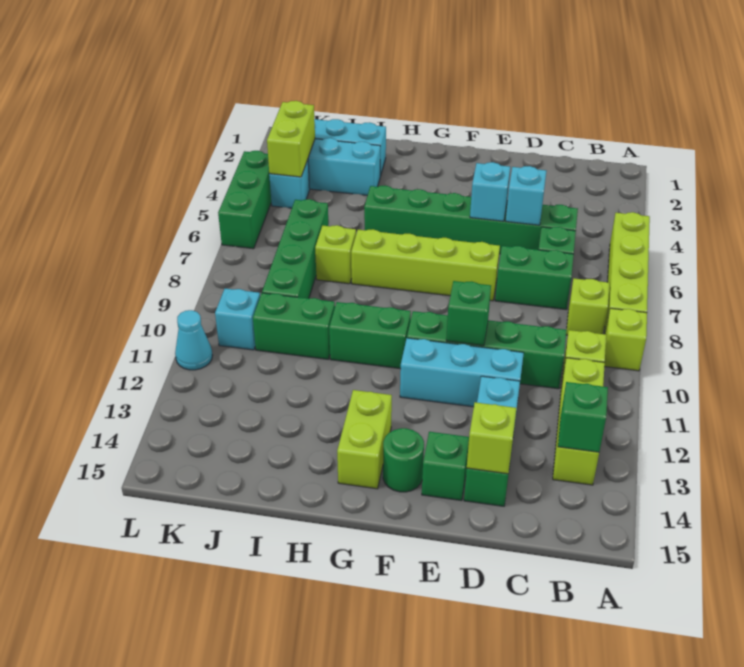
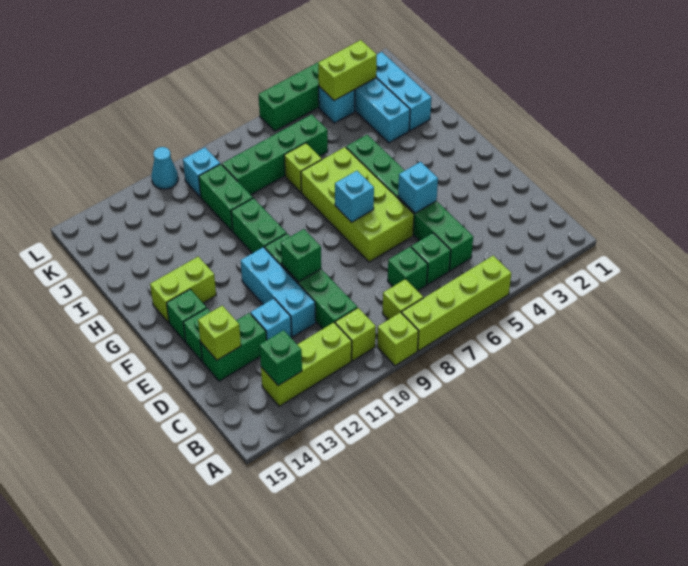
green 1x2 brick [495,246,574,309] -> green 1x1 brick [388,247,428,291]
cyan 1x1 brick [506,166,546,225] -> cyan 1x1 brick moved to [335,171,374,222]
lime 1x4 brick [351,229,500,301] -> lime 2x4 brick [301,147,414,262]
green 1x1 round brick [383,428,424,492] -> green 1x1 brick [167,289,206,342]

